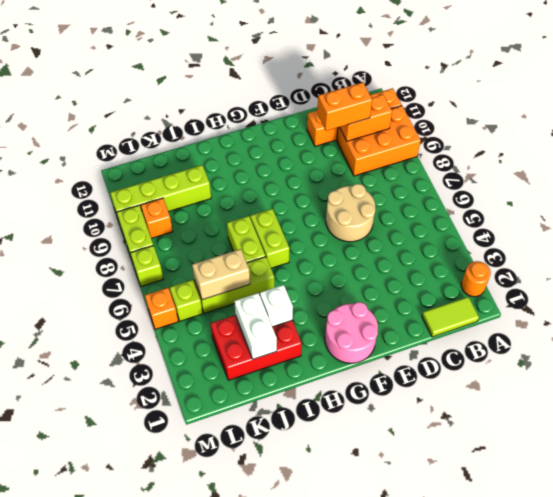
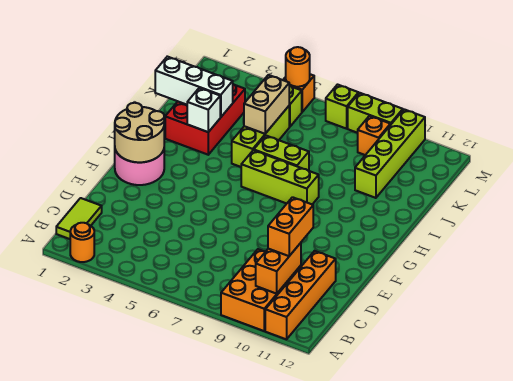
tan 2x2 round brick [326,184,375,242] -> tan 2x2 round brick moved to [115,103,164,162]
lime 1x2 brick [250,209,290,268] -> lime 1x3 brick [241,150,319,204]
white 1x2 brick [234,293,277,359] -> white 1x3 brick [155,57,233,117]
none -> orange 1x1 round brick [286,47,310,87]

